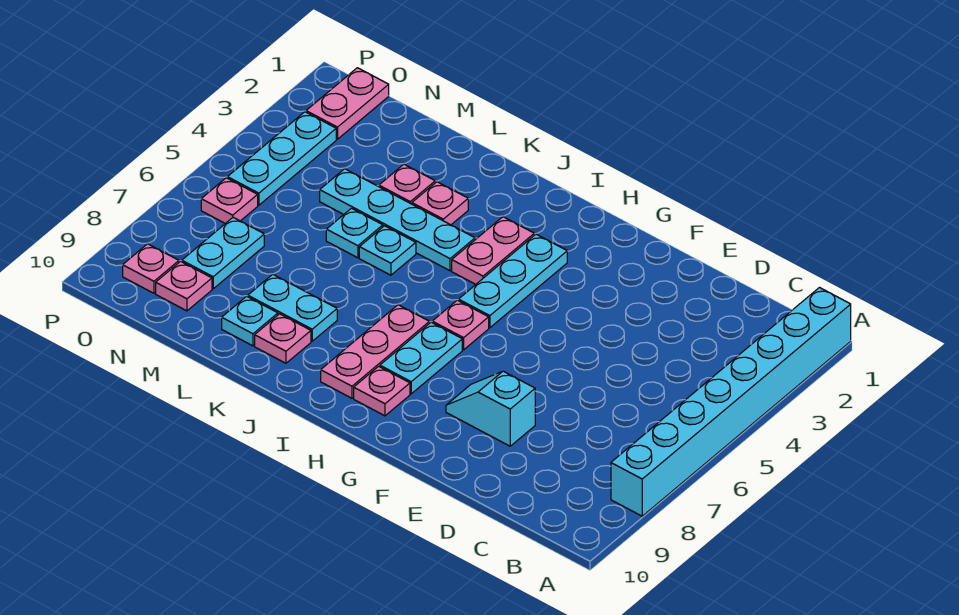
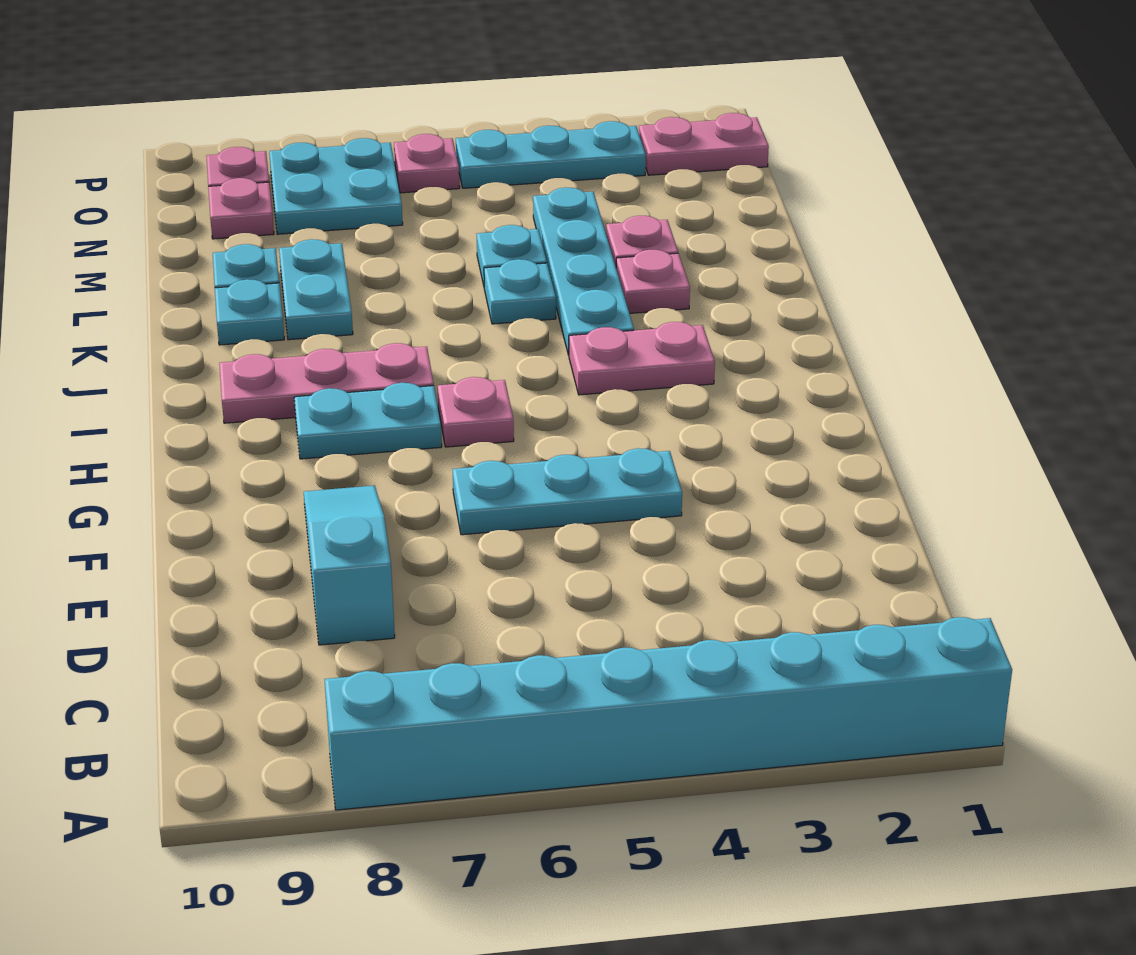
cyan 1x2 slope [446,371,535,446] -> cyan 1x3 slope [304,485,395,645]
cyan 1x3 plate [459,234,567,328] -> cyan 1x3 plate moved to [453,448,682,535]
pink 1x1 plate [354,366,410,416] -> none
pink 1x1 plate [255,314,311,363] -> cyan 1x1 plate [215,279,284,345]
cyan 1x2 plate [182,217,264,289] -> cyan 2x2 plate [269,138,403,234]

